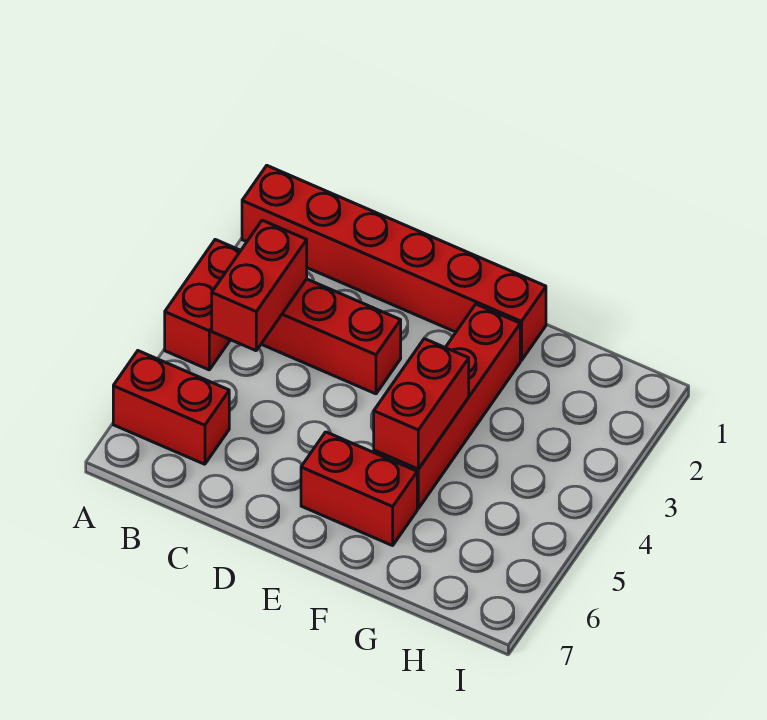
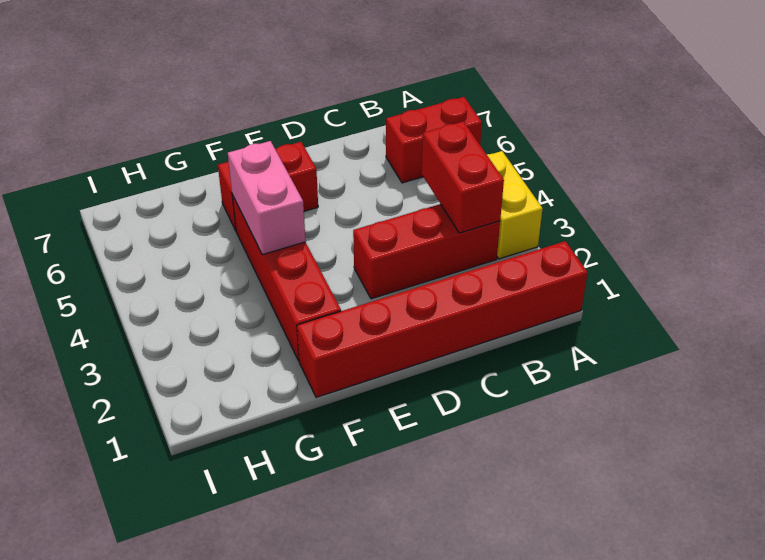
red 1x2 brick [165,240,241,370] -> yellow 1x2 brick [487,151,543,259]
red 1x2 brick [374,339,469,469] -> pink 1x2 brick [228,141,306,255]

